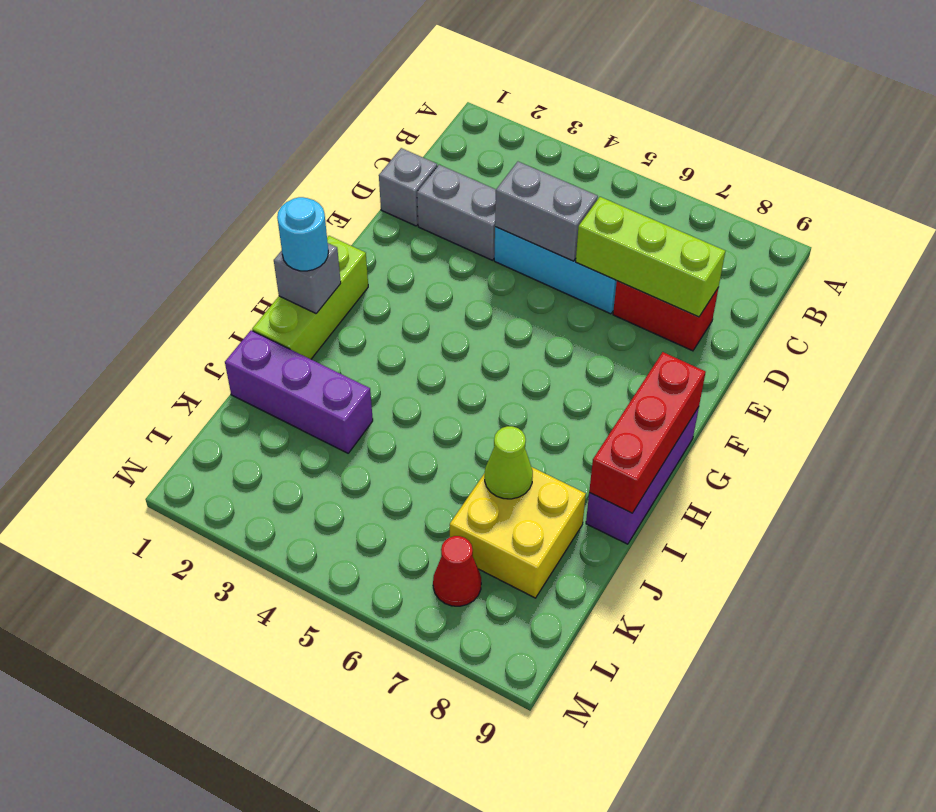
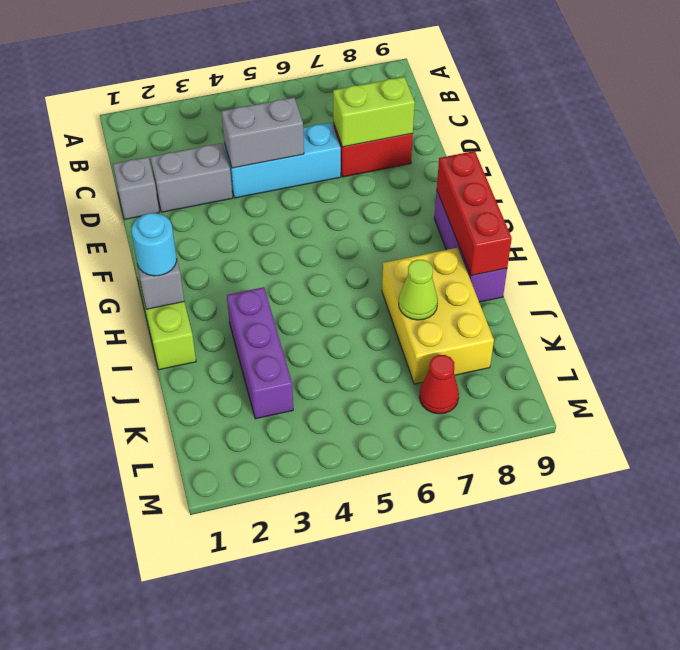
lime 1x3 brick [576,197,725,317] -> lime 1x2 brick [333,77,415,147]
purple 1x3 brick [225,330,373,453] -> purple 1x3 brick turned to [227,287,293,419]
yellow 2x2 brick [450,467,586,598] -> yellow 2x3 brick [382,248,494,384]

